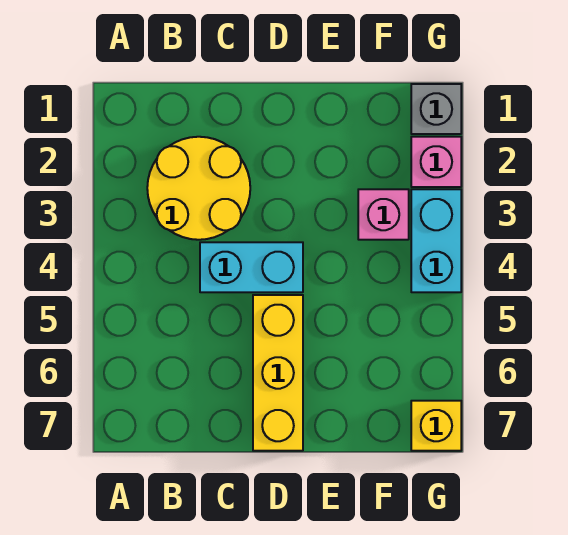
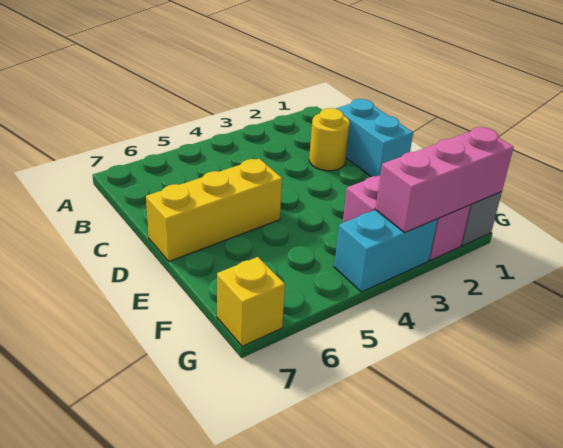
yellow 2x2 round brick [147,137,250,240] -> yellow 1x1 round brick [309,108,350,171]
cyan 1x2 brick [200,242,303,292] -> cyan 1x2 brick moved to [336,99,413,177]
none -> pink 1x3 brick [375,127,514,232]

